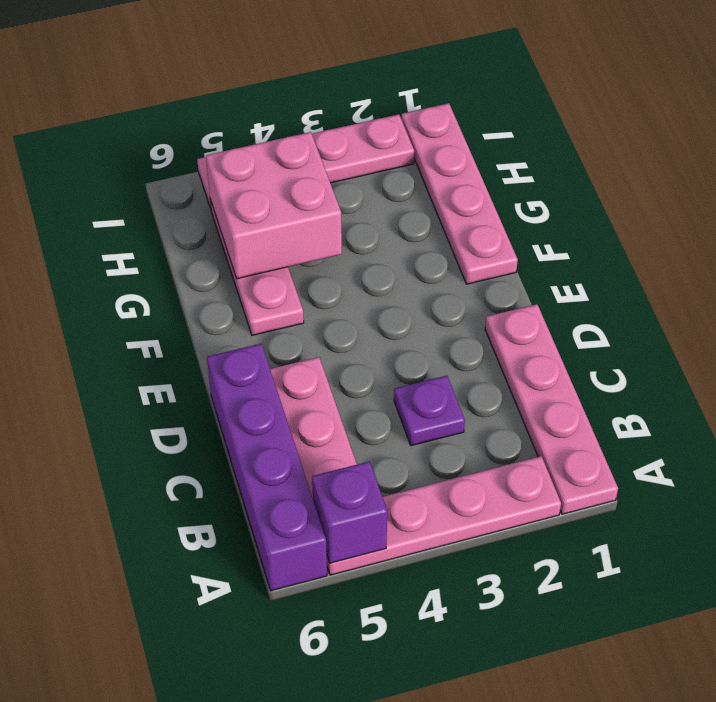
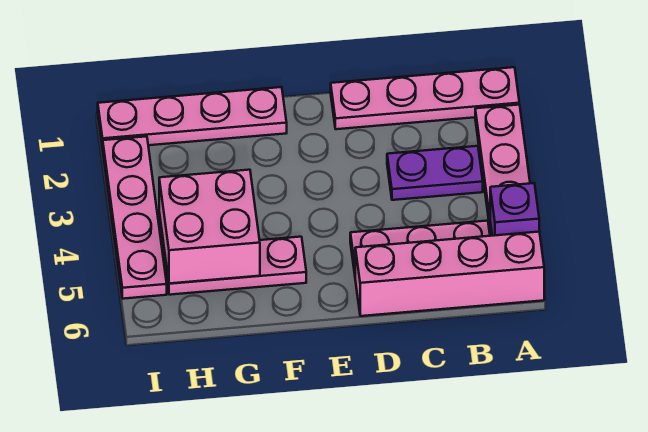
purple 1x4 brick [207,344,327,591] -> pink 1x4 brick [355,232,544,316]
purple 1x1 plate [394,376,465,446] -> purple 1x2 plate [387,146,483,200]

